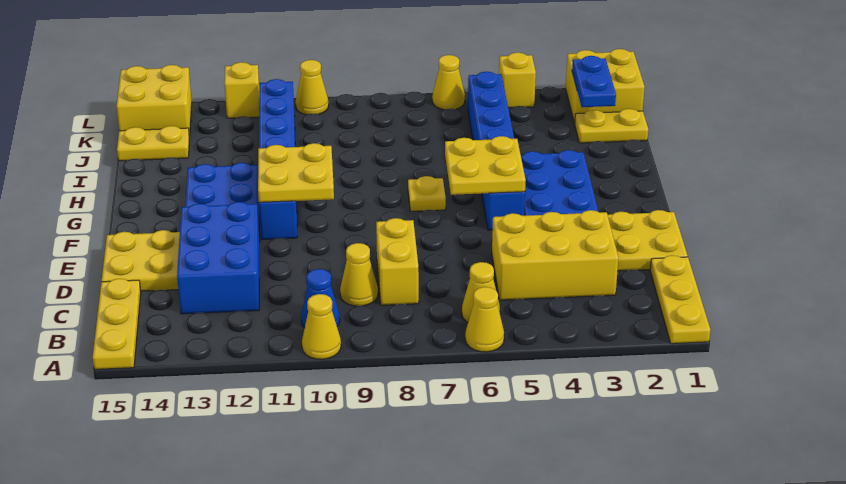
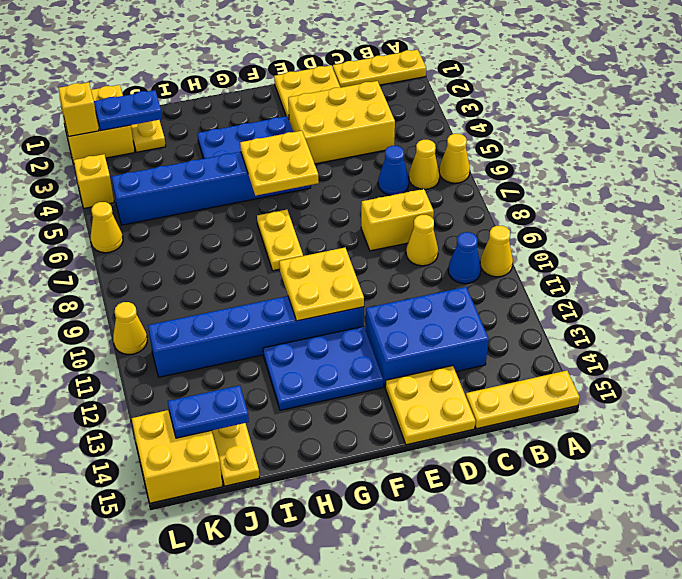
yellow 2x3 brick [492,210,618,300] -> yellow 2x3 brick turned to [288,81,395,164]
none -> blue 1x1 cone [378,146,409,195]
yellow 1x1 plate [408,176,446,211] -> yellow 1x2 plate [257,210,303,271]
none -> blue 1x2 plate [168,385,249,438]
yellow 1x1 brick [224,62,259,118] -> yellow 1x1 brick moved to [58,82,99,136]

